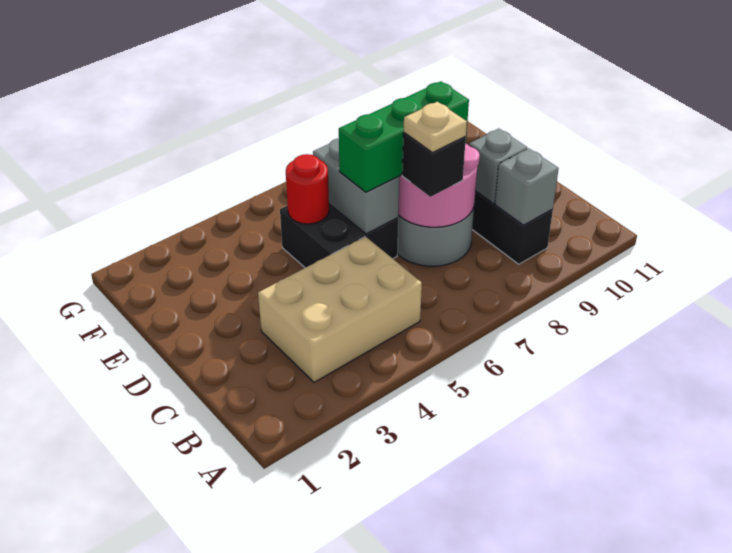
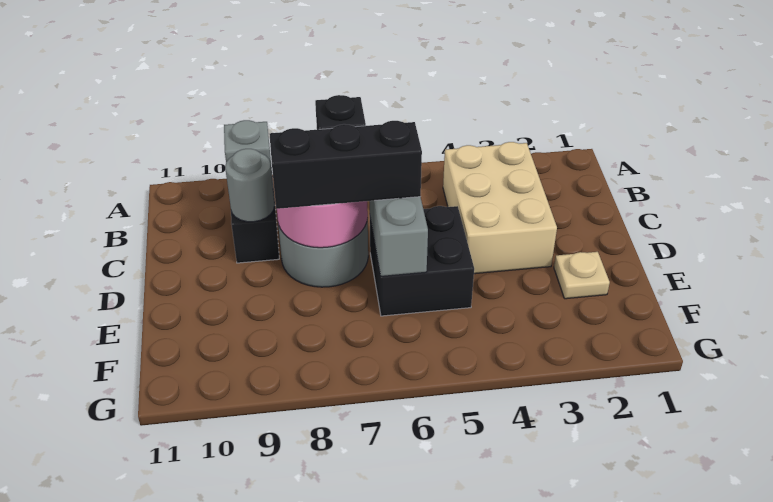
tan 2x3 brick [258,237,422,382] -> tan 2x3 brick turned to [443,142,557,274]
tan 1x1 plate [404,102,467,153] -> tan 1x1 plate moved to [554,252,610,299]
grey 1x1 brick [469,129,527,204] -> grey 1x1 round brick [225,149,274,222]
green 1x3 brick [339,81,469,192] -> black 1x3 brick [269,121,422,209]
red 1x1 round brick [286,154,329,224] -> none

